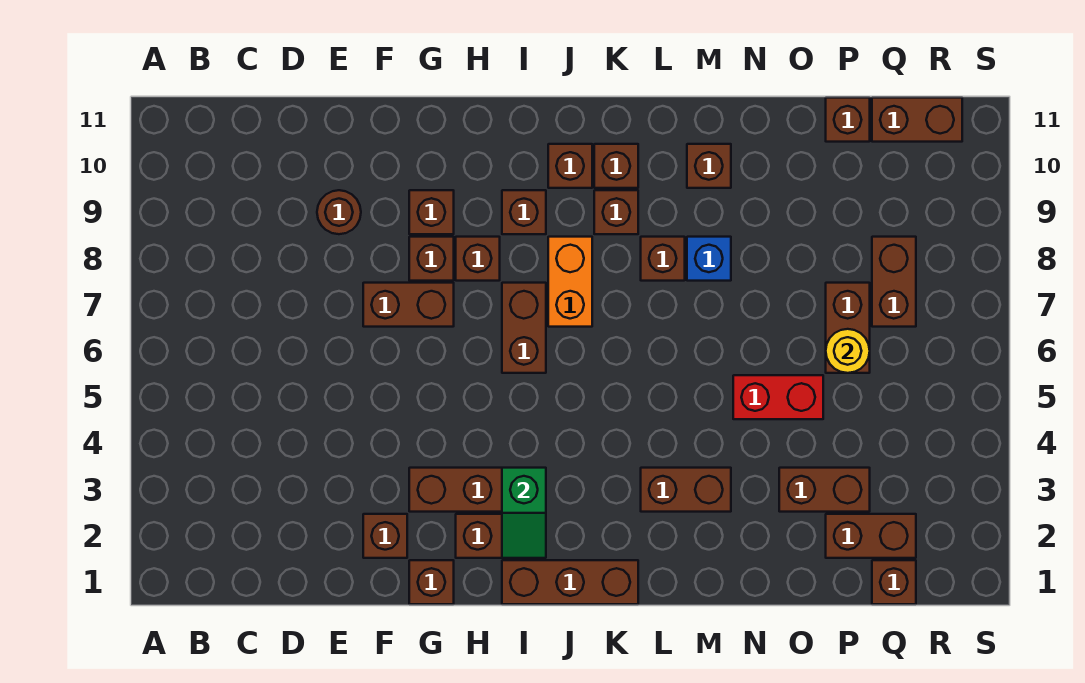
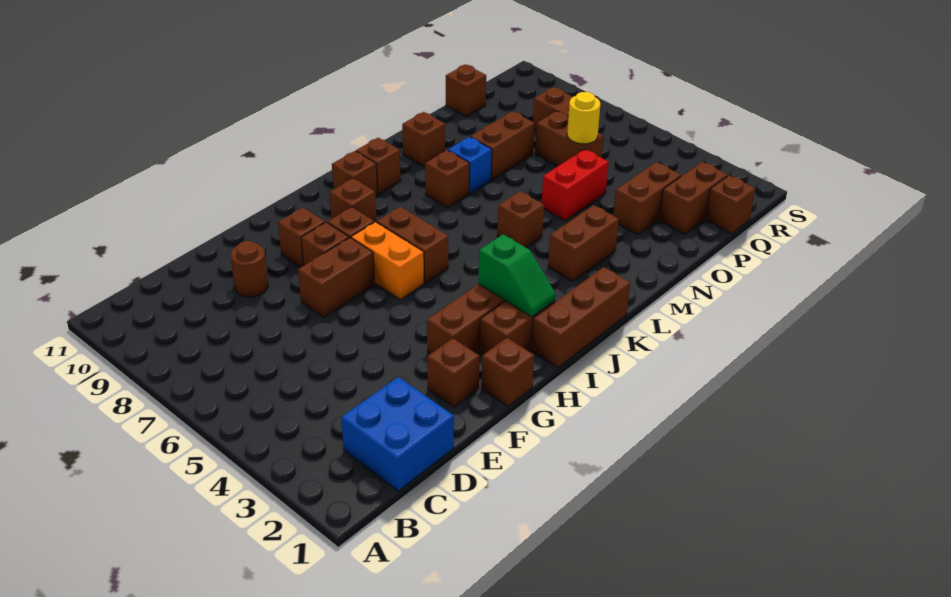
none -> blue 2x2 brick [341,377,454,491]
orange 1x2 brick [548,237,592,327] -> orange 1x2 brick moved to [351,222,424,299]
brown 1x1 brick [594,190,638,234] -> brown 1x1 brick moved to [497,191,544,247]
brown 1x2 brick [872,98,962,142] -> brown 1x2 brick moved to [470,111,535,179]

